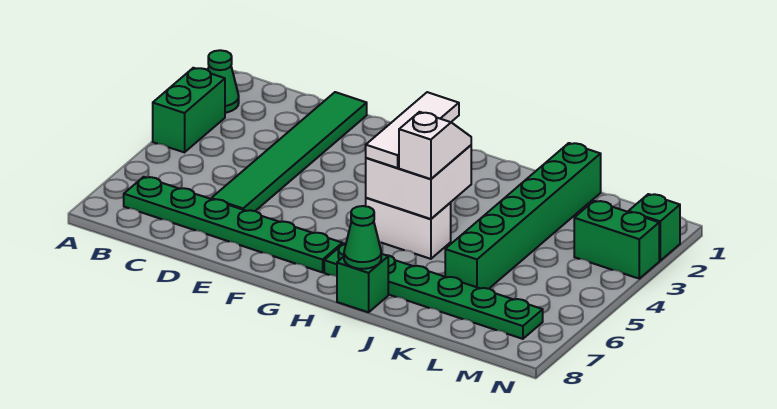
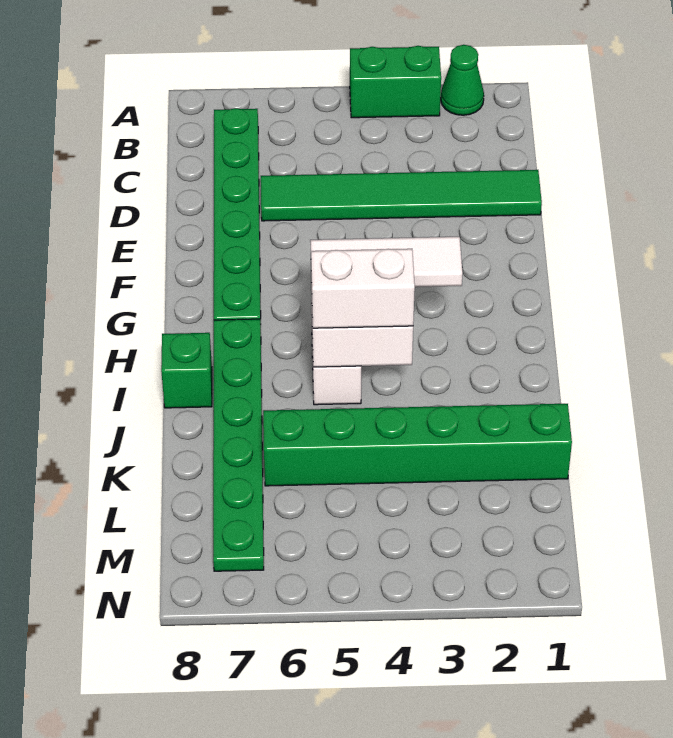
white 1x2 slope [399,112,471,179] -> white 1x2 brick [311,249,415,328]
green 1x1 cone [344,206,381,269] -> none
green 1x2 brick [574,201,659,279] -> none
green 1x1 brick [628,194,680,261] -> none

